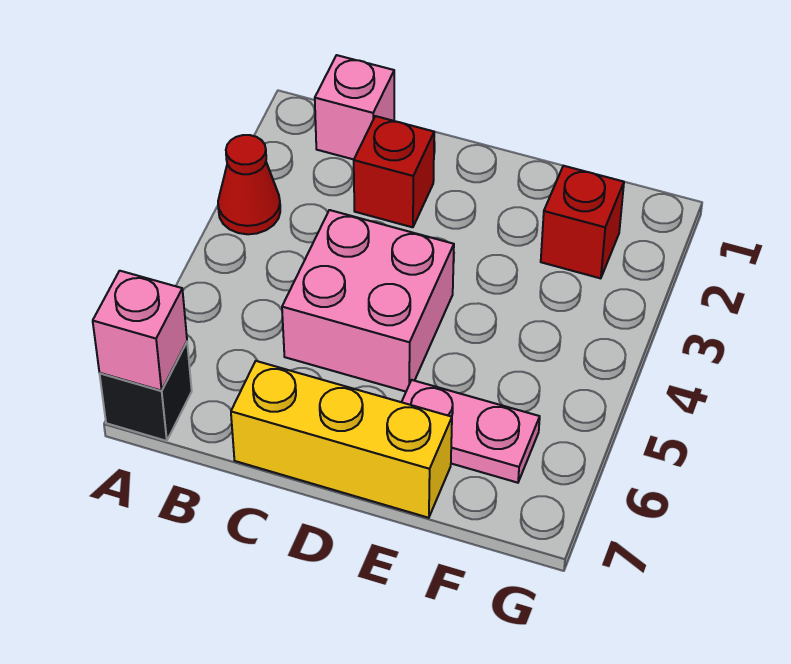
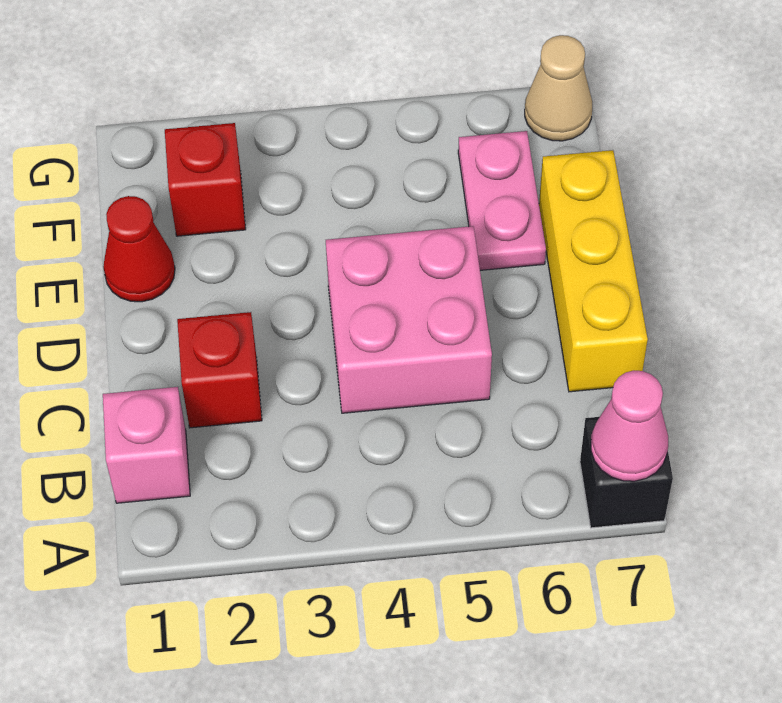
red 1x1 cone [218,135,280,234] -> red 1x1 cone moved to [103,196,175,302]
pink 1x1 brick [93,271,187,391] -> pink 1x1 cone [591,371,668,481]
none -> tan 1x1 cone [525,35,592,141]

